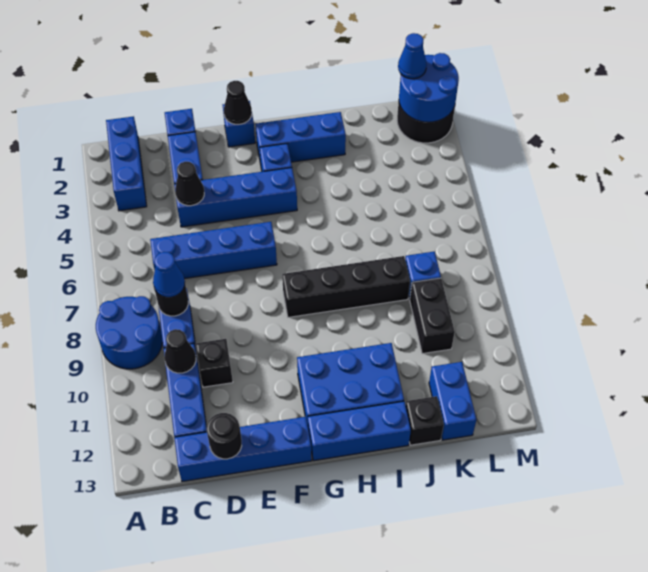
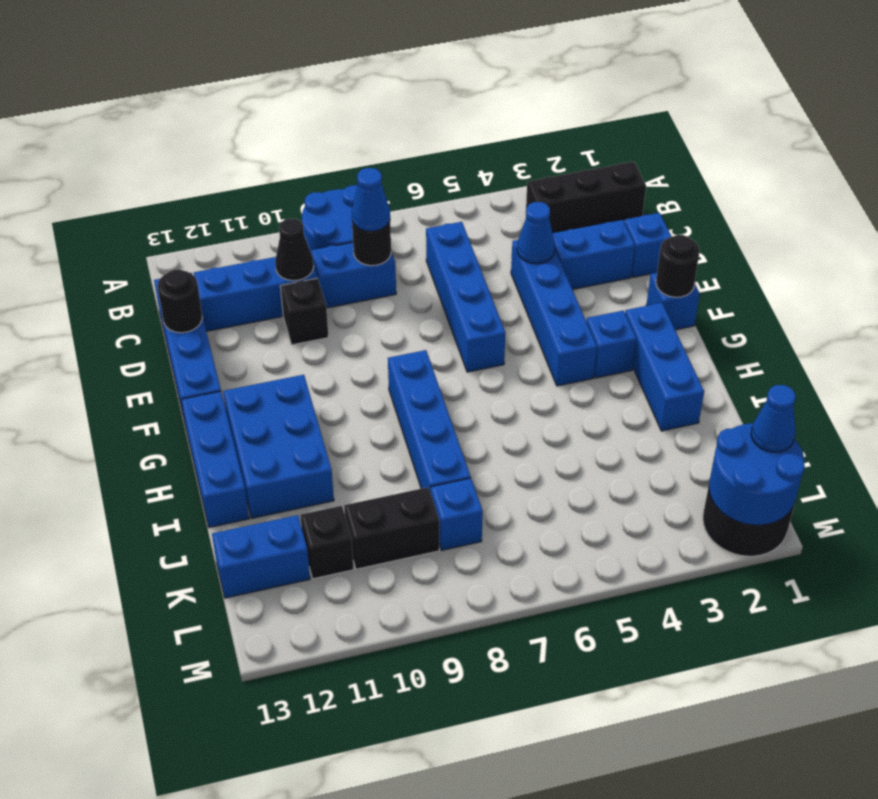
blue 1x3 brick [106,116,147,211] -> black 1x3 brick [526,162,646,233]
black 1x1 cone [175,162,204,206] -> blue 1x1 cone [517,202,555,264]
black 1x1 cone [224,81,252,124] -> black 1x1 round brick [656,235,700,297]
black 1x4 brick [282,256,410,317] -> blue 1x4 brick [388,350,471,493]
black 1x1 brick [405,396,444,445] -> black 1x1 brick moved to [300,506,354,579]

